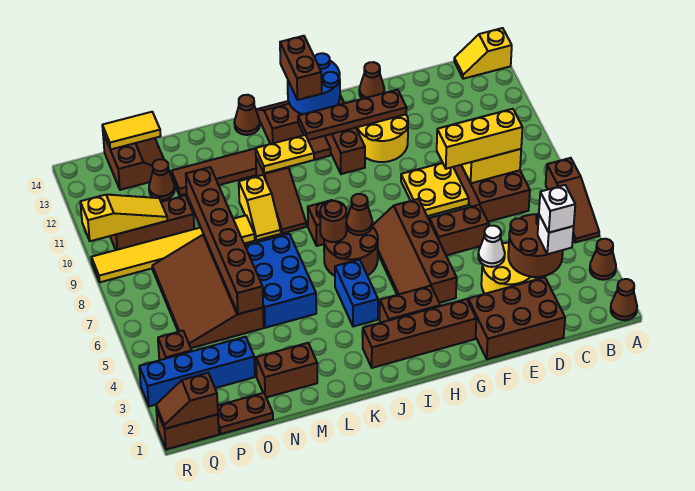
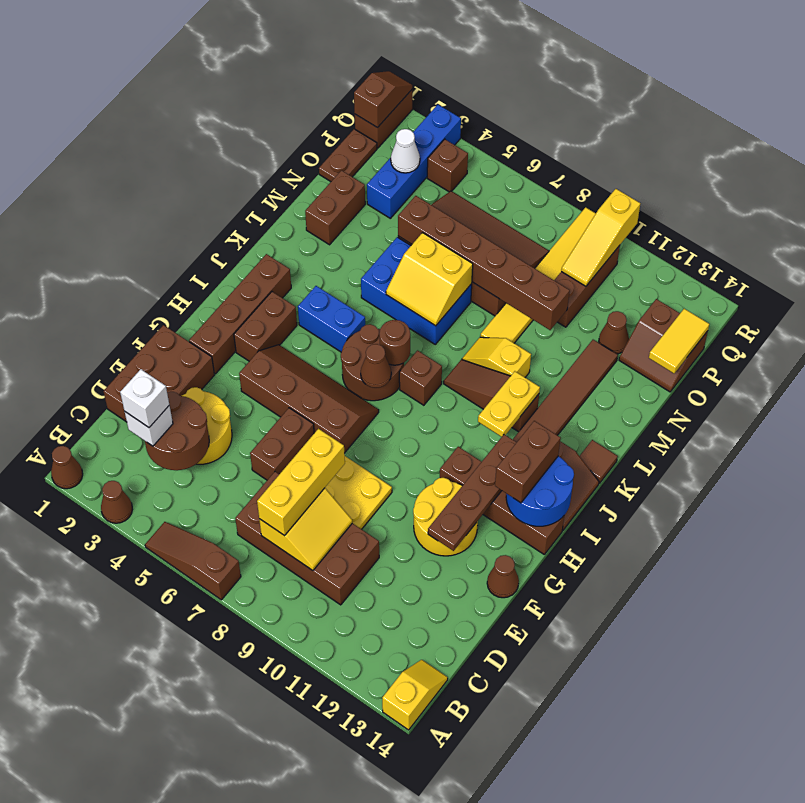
white 1x1 cone [478,226,505,267] -> white 1x1 cone moved to [391,129,420,173]
brown 1x2 brick [280,36,322,100] -> brown 1x2 brick turned to [495,421,561,503]
brown 1x1 cone [234,95,260,135] -> brown 1x1 tile [580,440,618,483]
none -> yellow 2x2 slope [386,233,473,326]

